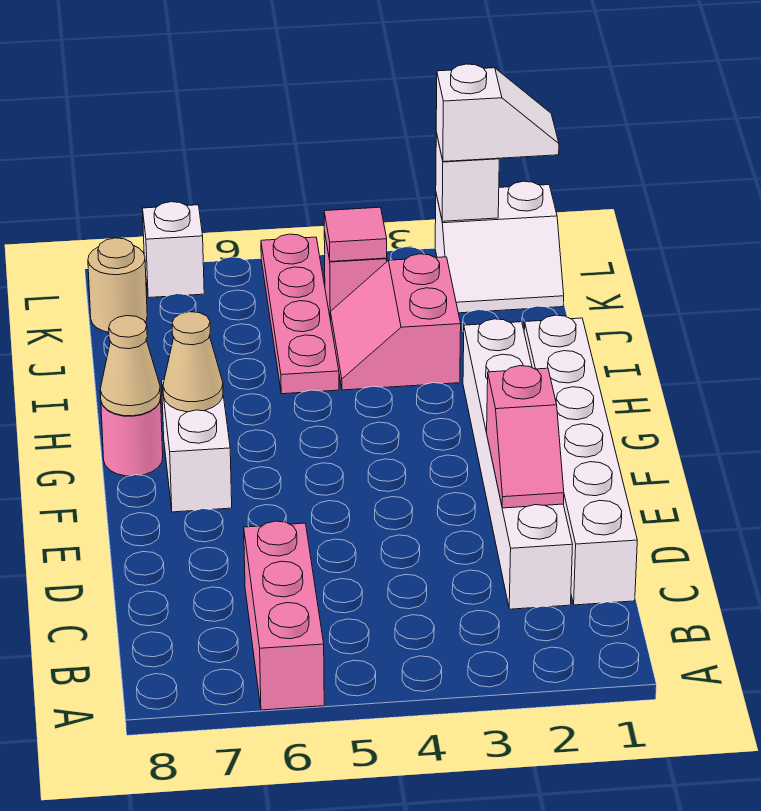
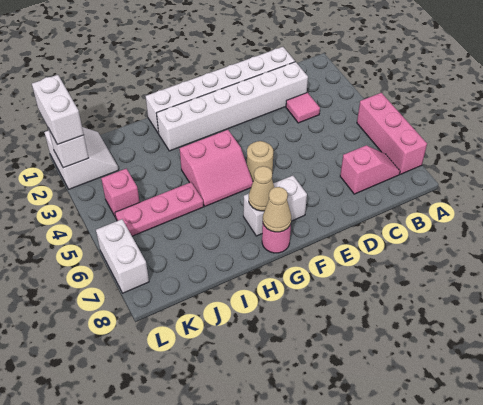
pink 1x3 brick [244,521,324,710] -> pink 1x3 brick turned to [357,93,427,174]
pink 1x2 slope [487,366,564,508] -> pink 1x2 slope moved to [340,145,400,194]
pink 2x2 slope [330,254,461,390] -> pink 2x2 slope moved to [180,130,253,206]
pink 1x4 plate [261,234,339,394] -> pink 1x3 plate [115,182,204,236]
pink 1x1 tile [324,207,387,262] -> pink 1x1 tile moved to [286,93,320,123]
tan 1x1 round brick [88,238,147,332] -> tan 1x1 round brick moved to [247,141,273,181]
white 1x2 slope [436,64,559,162] -> white 1x2 brick [32,75,84,145]
white 1x1 brick [143,202,204,298] -> white 1x2 brick [96,219,149,293]

